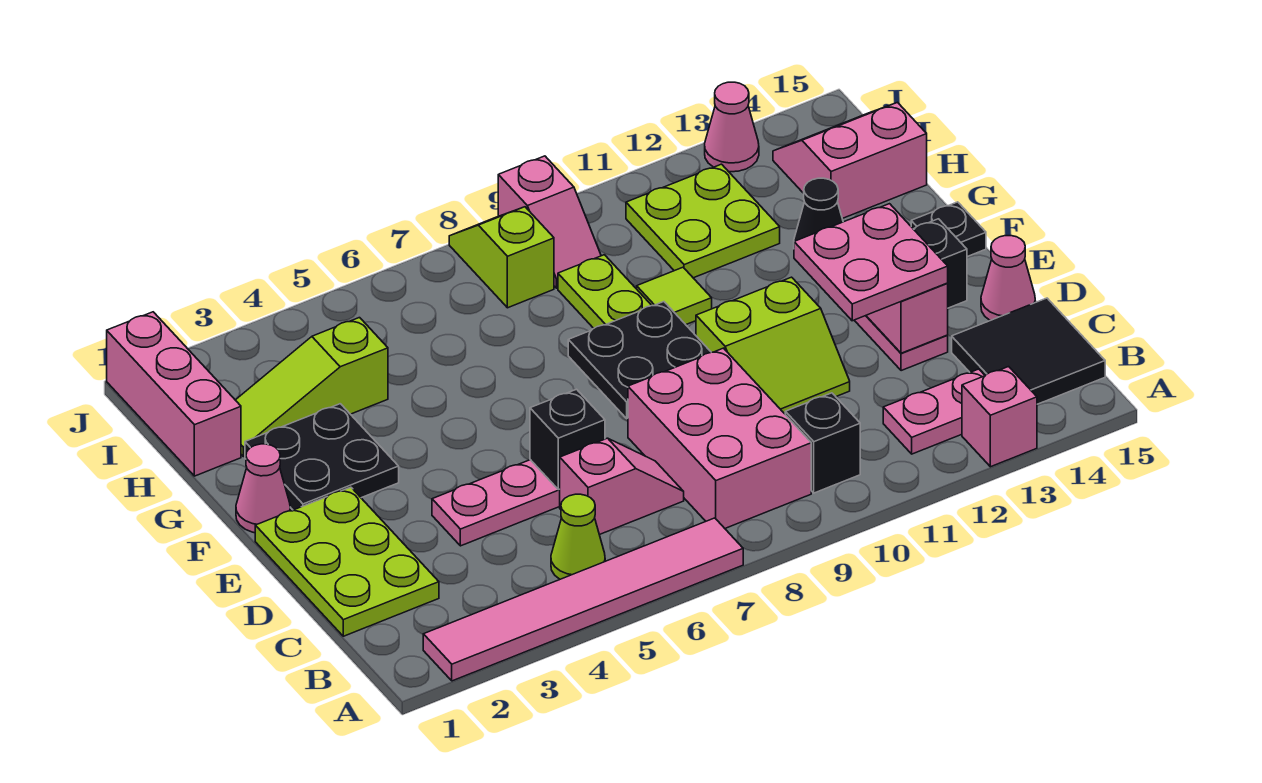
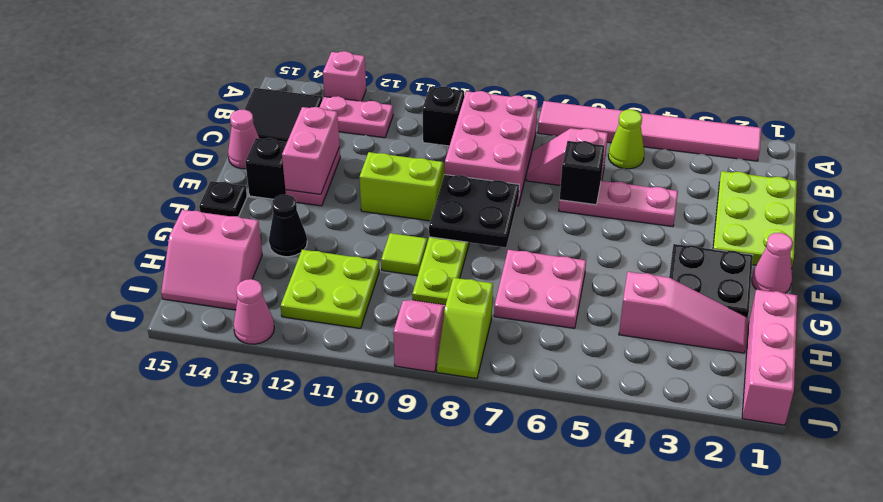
pink 2x2 plate [794,204,948,321] -> pink 2x2 plate moved to [494,250,586,328]
lime 1x3 slope [236,318,388,457] -> pink 1x3 slope [619,272,748,353]

